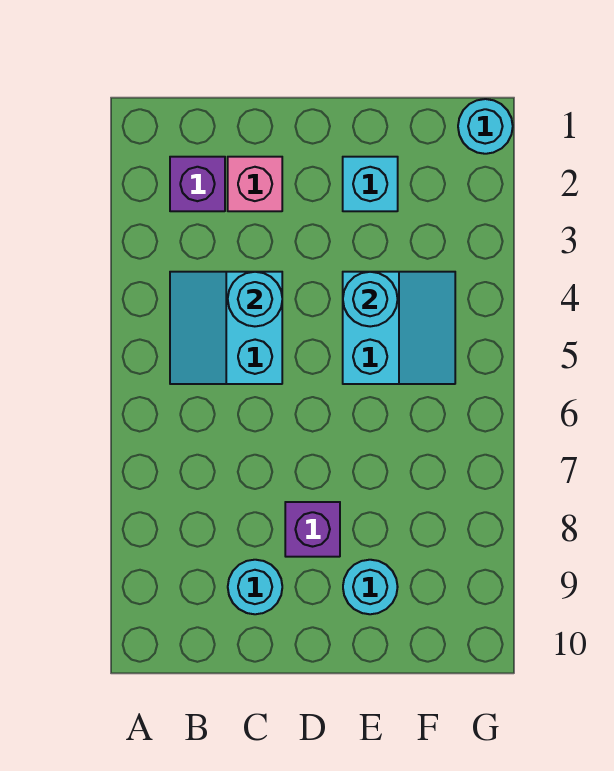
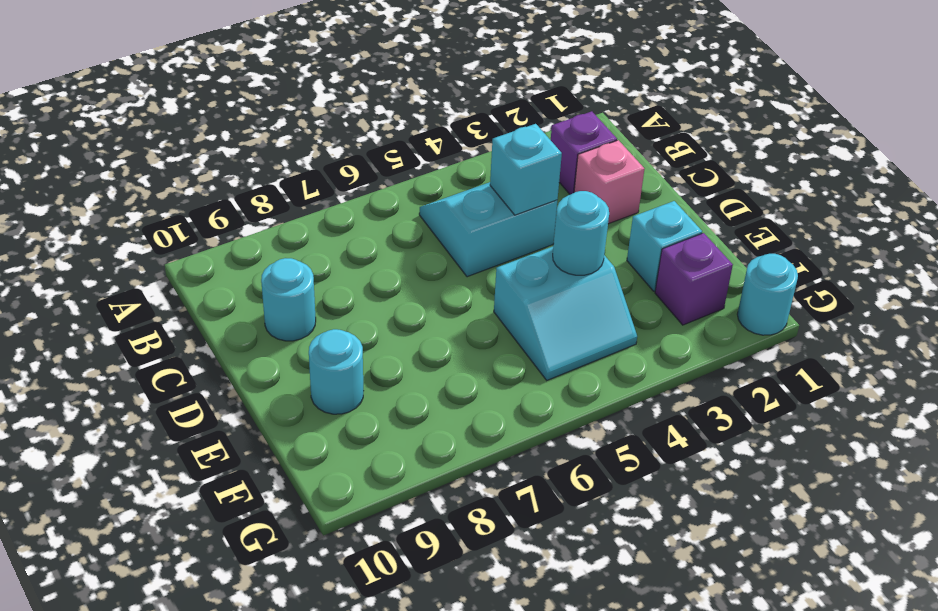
cyan 1x1 round brick [228,272,282,326] -> cyan 1x1 brick [490,124,562,215]
purple 1x1 brick [285,502,340,557] -> purple 1x1 brick moved to [655,233,733,325]

